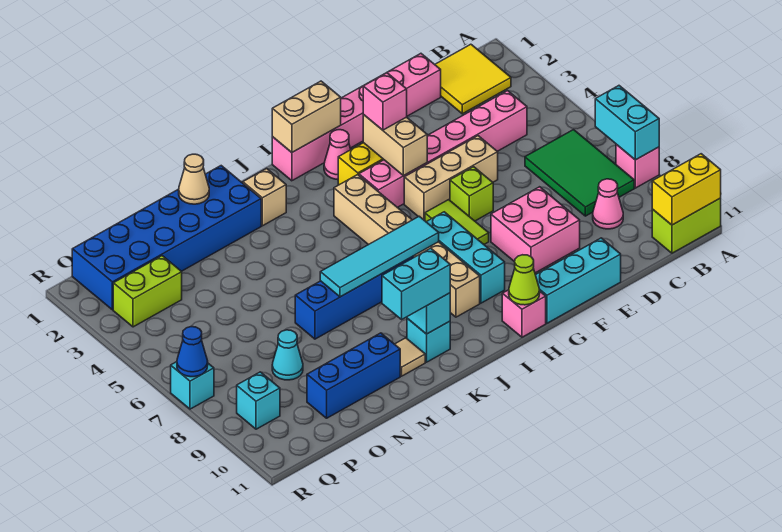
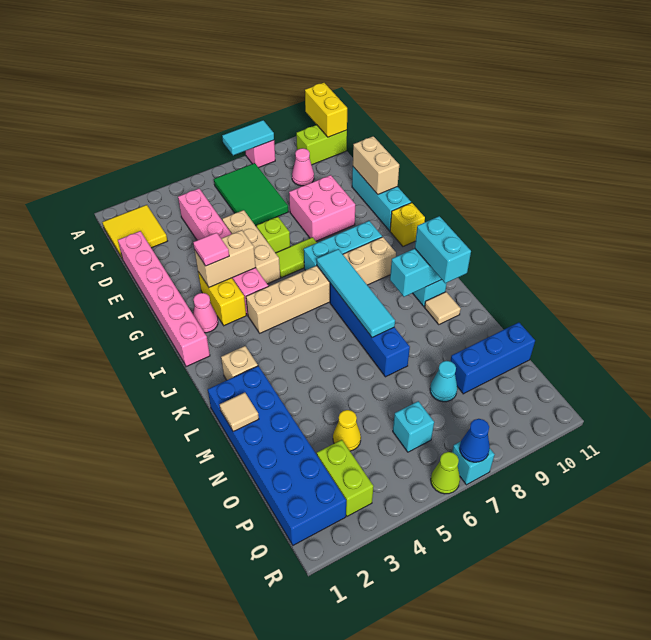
cyan 1x2 brick [595,86,659,160] -> cyan 1x2 tile [222,120,274,155]
lime 1x2 brick [652,198,721,253] -> lime 1x2 brick turned to [296,125,347,165]
green 2x3 tile [525,130,634,216] -> green 2x3 tile turned to [214,163,288,226]
pink 1x1 brick [363,73,407,130] -> pink 1x1 tile [193,233,229,266]
tan 1x2 brick [272,81,341,152] -> tan 1x2 brick moved to [353,136,399,194]
pink 1x1 brick [502,290,546,337] -> yellow 1x1 brick [390,203,425,246]
lime 1x1 cone [509,255,540,305] -> lime 1x1 cone moved to [431,452,460,494]
tan 1x1 cone [179,154,209,204] -> tan 1x1 tile [220,392,259,432]
blue 1x3 brick [307,333,400,418] -> blue 1x3 brick turned to [450,322,535,394]
none -> yellow 1x1 cone [333,410,361,451]
cyan 1x1 brick [237,372,280,429] -> cyan 1x1 brick moved to [393,401,434,452]

